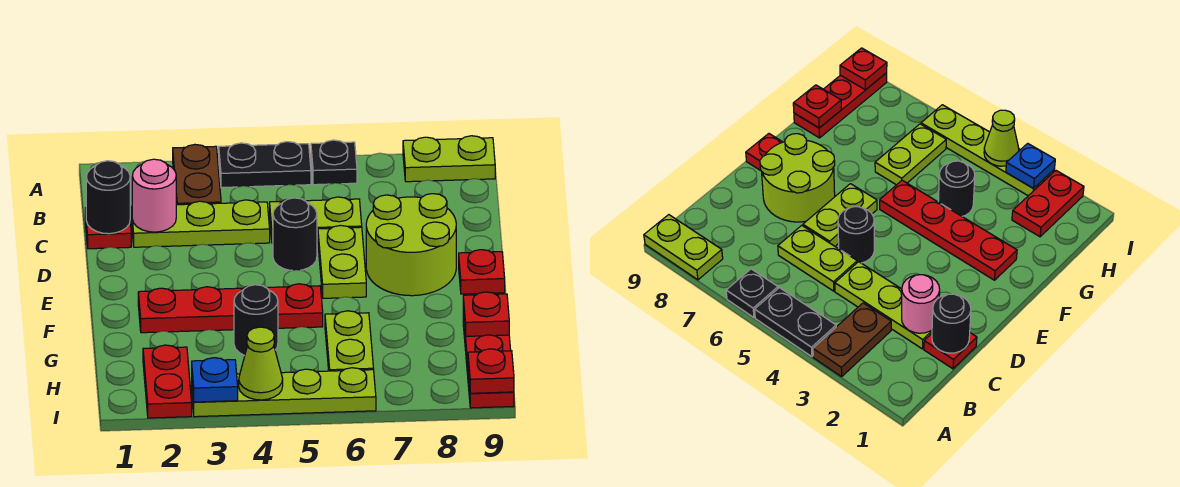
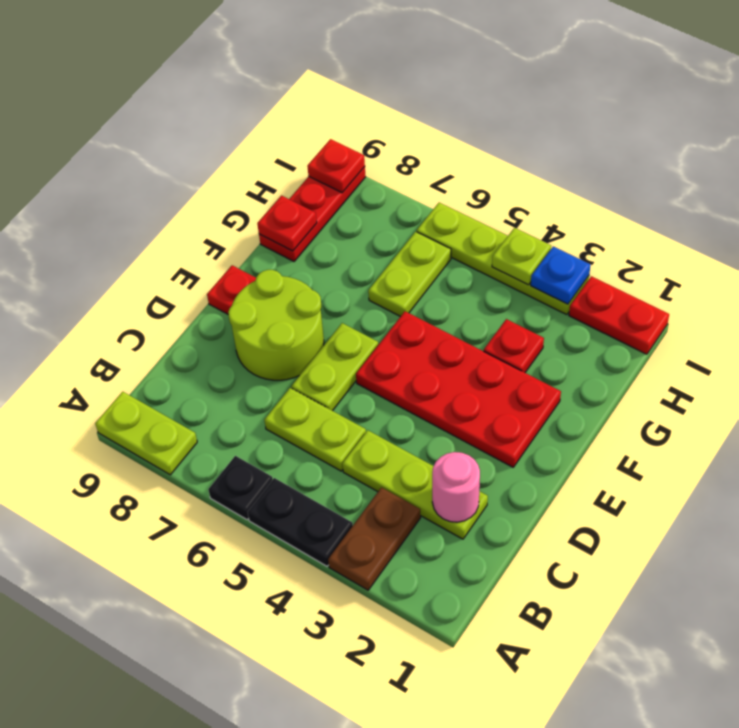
red 1x1 plate [85,208,131,249] -> red 1x1 plate moved to [484,319,544,373]
black 1x1 round brick [86,161,130,234] -> none
black 1x1 round brick [273,198,317,271] -> none
red 1x4 plate [138,284,323,333] -> red 2x4 plate [356,311,561,467]
black 1x1 round brick [234,285,278,356] -> none
red 1x2 plate [143,345,192,418] -> red 1x2 plate turned to [569,276,669,354]
lime 1x1 cone [239,327,283,400] -> lime 1x1 plate [492,228,551,285]

